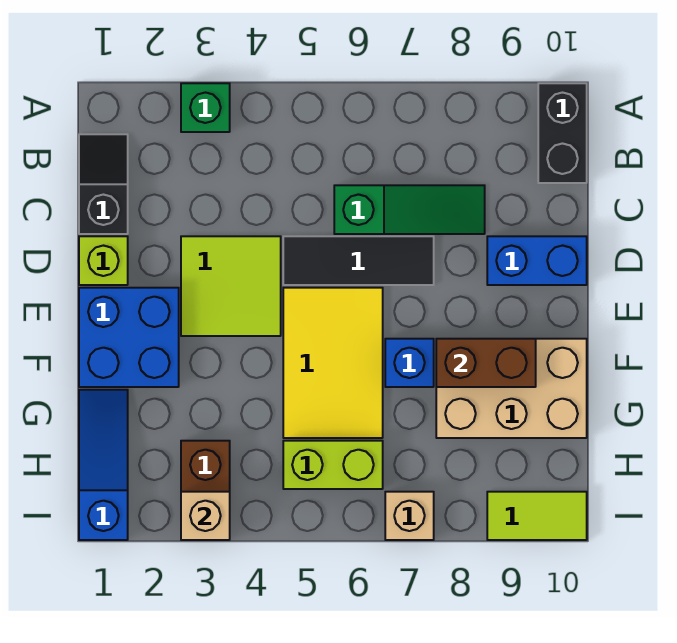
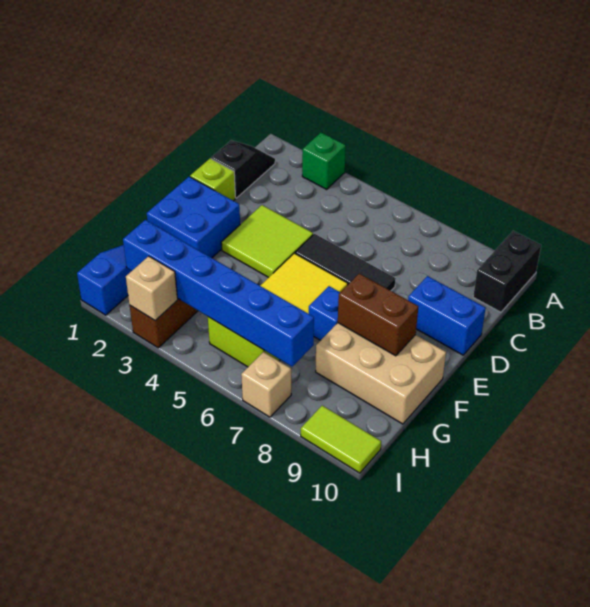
green 1x3 slope [334,185,485,234] -> none
none -> blue 1x6 brick [123,220,314,367]

